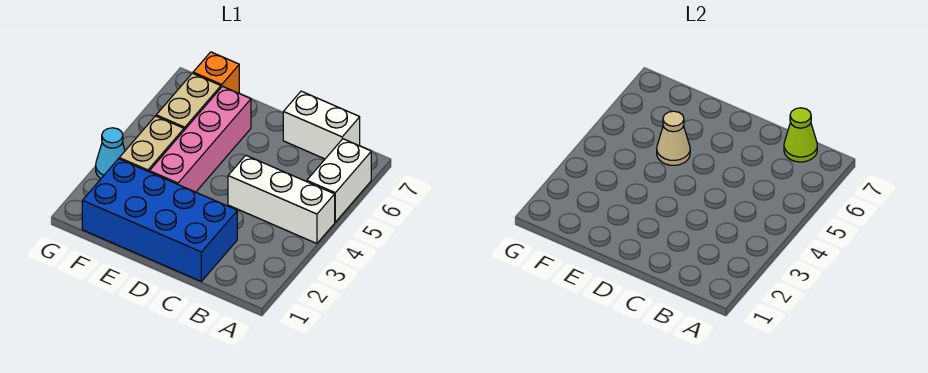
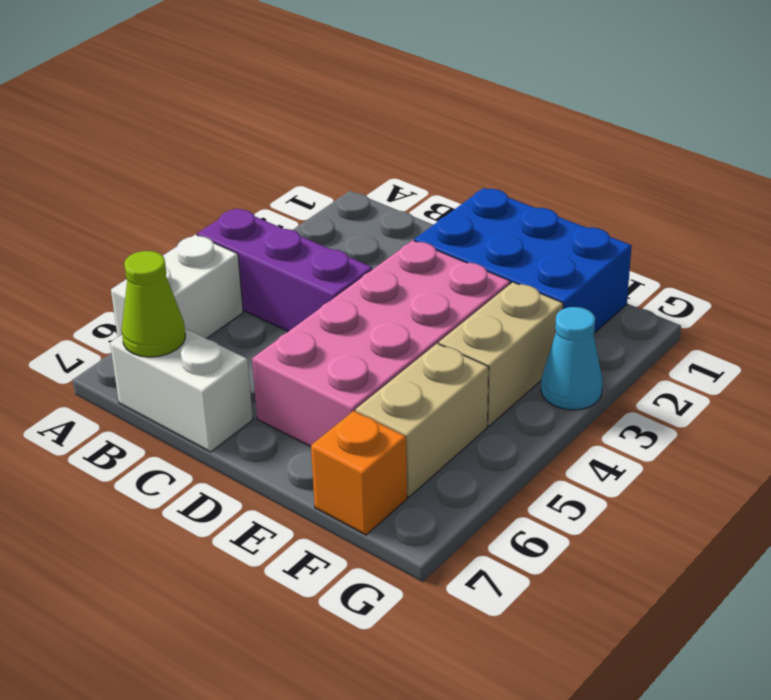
white 1x3 brick [228,155,335,244] -> purple 1x3 brick [197,208,372,332]
blue 2x4 brick [82,159,237,281] -> blue 2x3 brick [414,188,632,333]
pink 1x4 brick [149,86,251,192] -> pink 2x4 brick [252,240,510,447]
tan 1x1 cone [657,111,690,165] -> none

